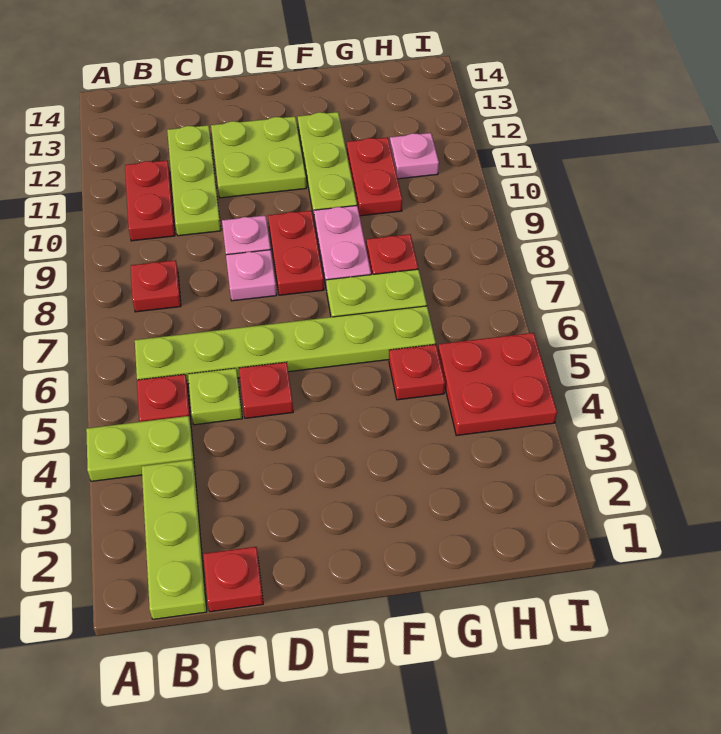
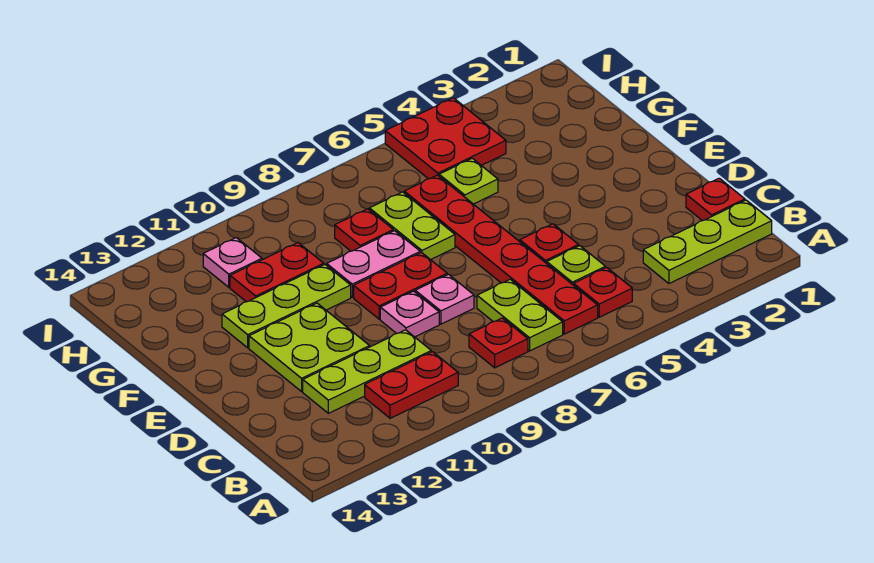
lime 1x2 plate [86,416,195,481] -> lime 1x2 plate moved to [477,279,563,351]
lime 1x6 plate [135,306,436,384] -> red 1x6 plate [404,175,598,334]
red 1x1 plate [389,344,445,400] -> lime 1x1 plate [439,158,498,204]

